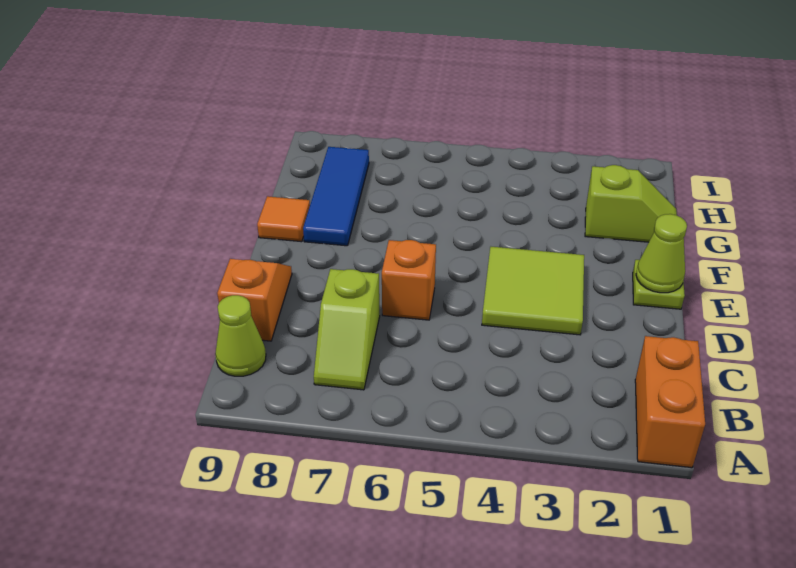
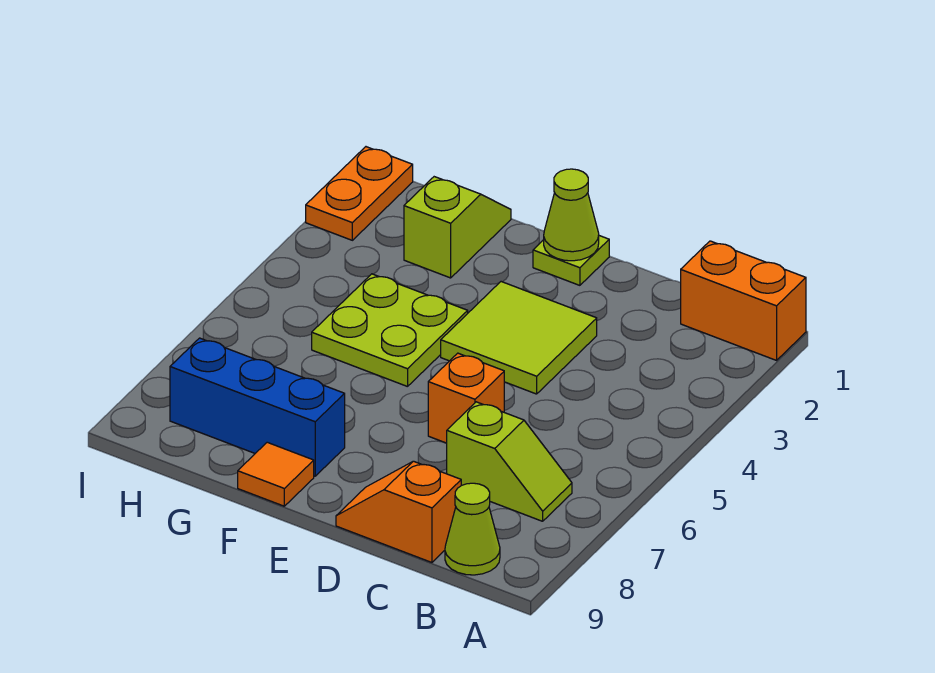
none -> lime 2x2 plate [312,274,468,387]
blue 1x3 tile [303,147,369,246] -> blue 1x3 brick [170,338,345,476]
none -> orange 1x2 plate [306,147,413,240]

